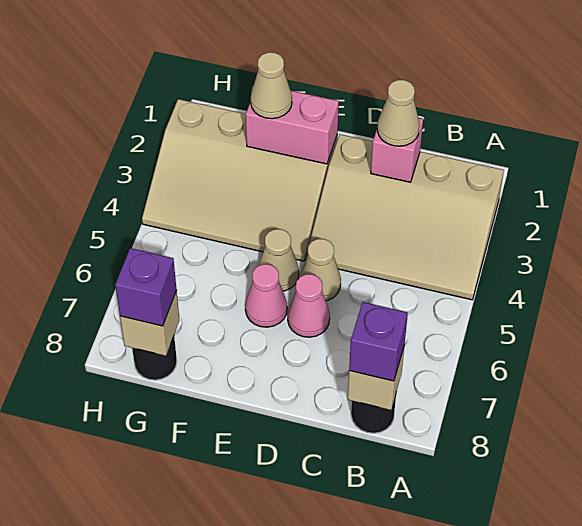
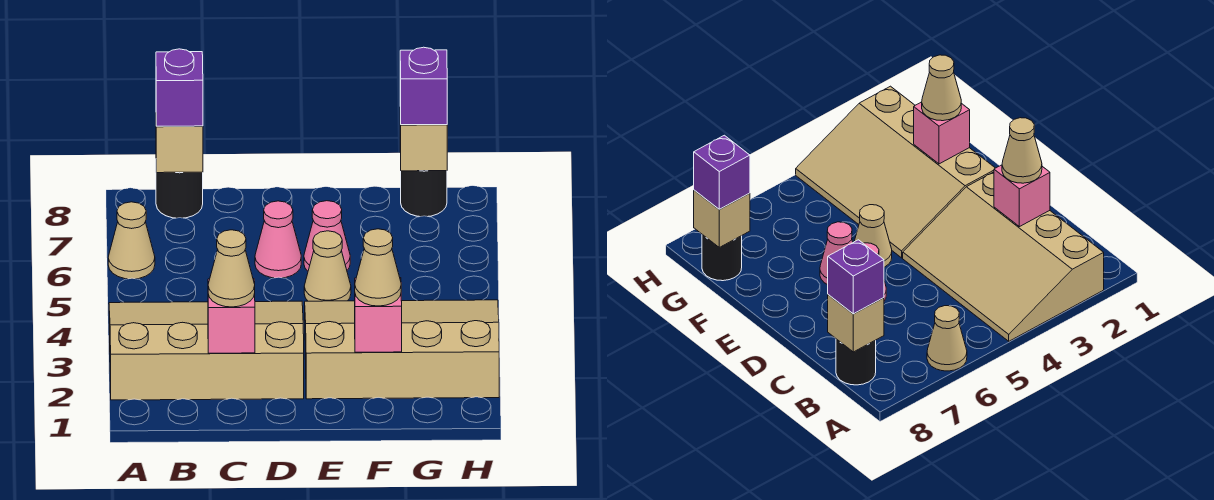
tan 1x1 cone [300,239,341,301] -> tan 1x1 cone moved to [108,202,155,279]
pink 1x2 brick [246,91,339,164] -> pink 1x1 brick [355,278,402,352]

